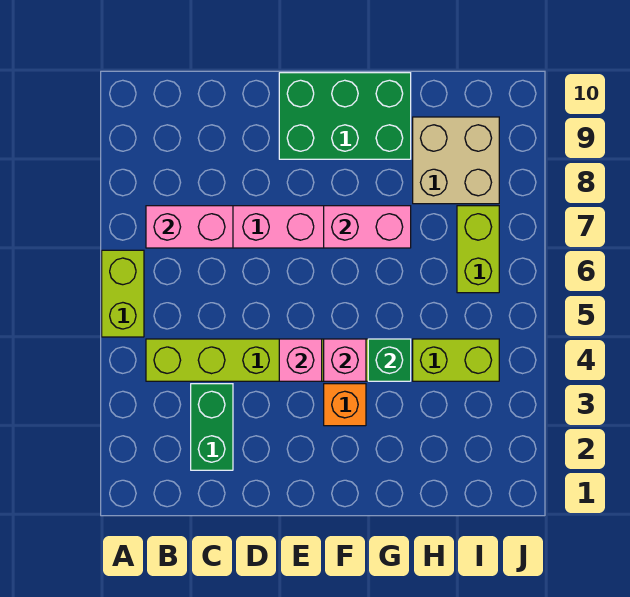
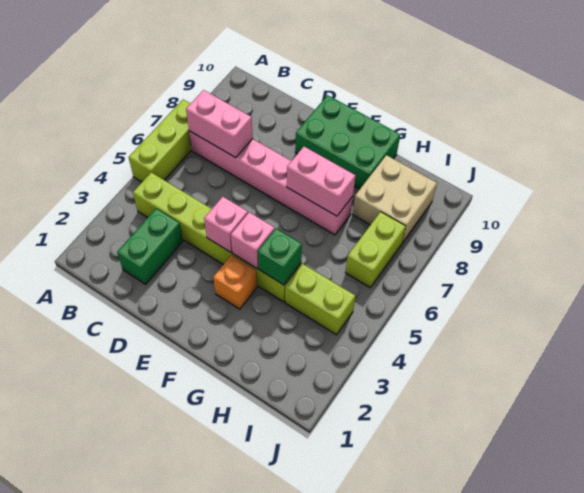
lime 1x2 brick [102,250,144,337] -> lime 1x3 brick [129,100,192,182]

